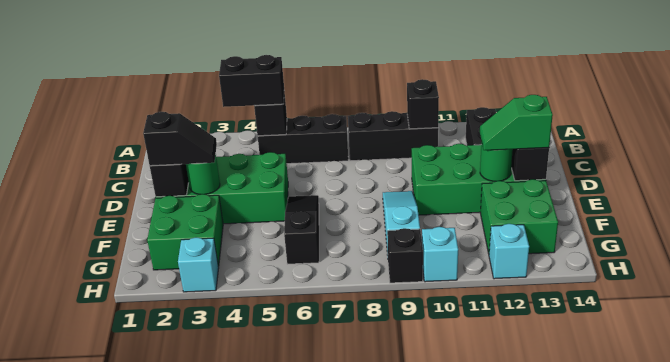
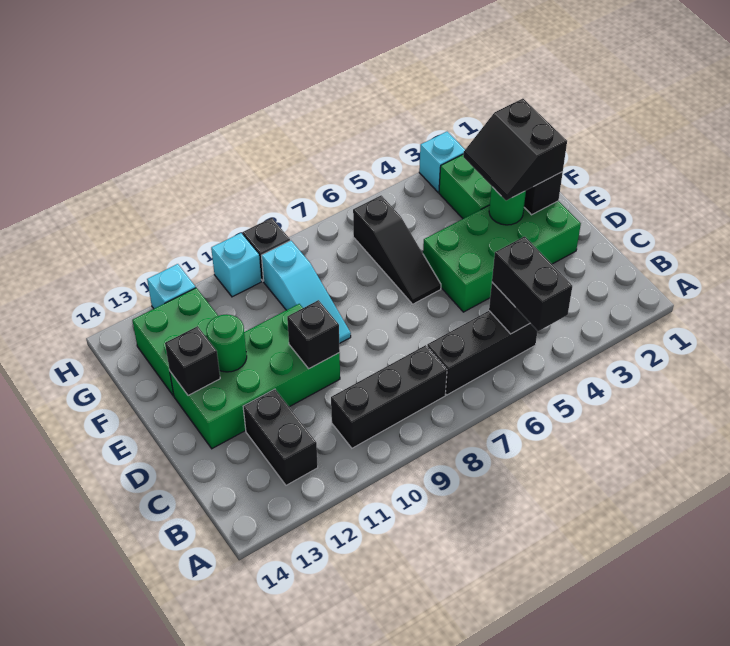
black 1x2 brick [219,55,284,107] -> black 1x2 brick turned to [492,236,572,331]
black 1x1 brick [407,79,439,129] -> black 1x1 brick moved to [287,300,340,369]
black 1x2 slope [143,112,217,166] -> black 2x2 slope [463,99,567,201]
green 1x2 slope [480,95,553,150] -> none

